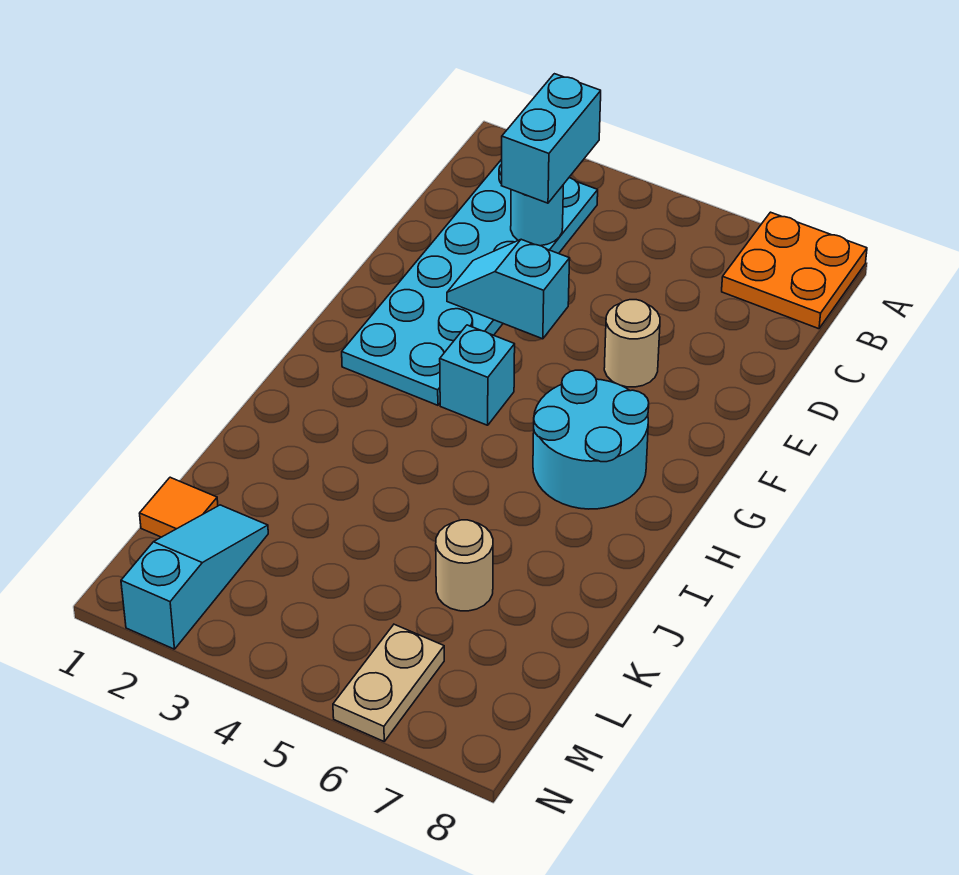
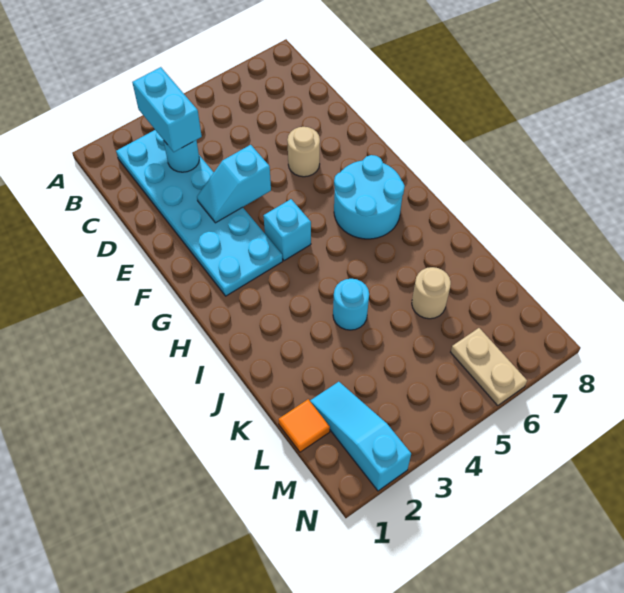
orange 2x2 plate [722,212,867,329] -> none
none -> cyan 1x1 round brick [333,279,369,330]

